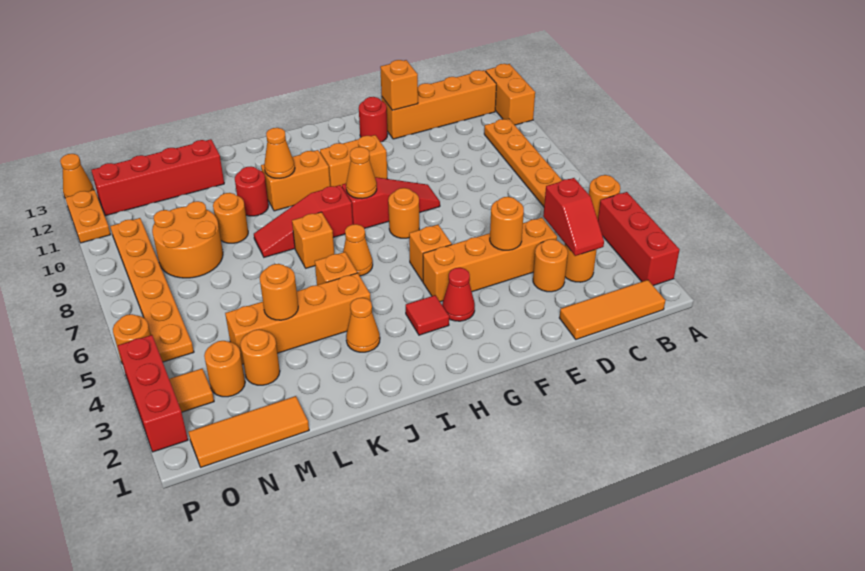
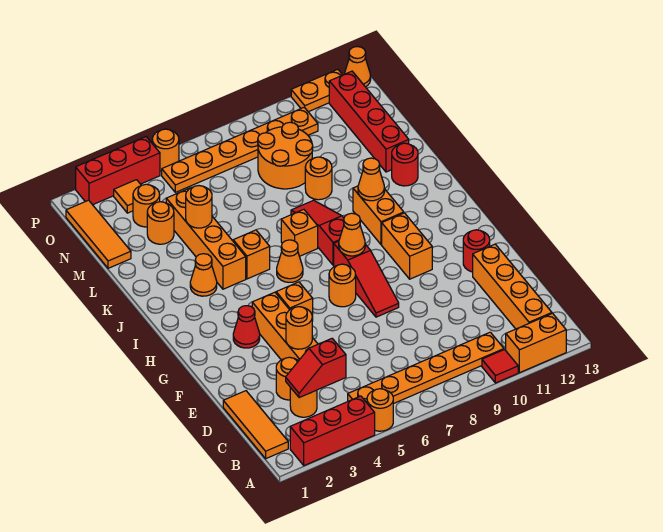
orange 1x1 brick [380,60,418,110] -> none
red 1x1 tile [406,295,449,335] -> red 1x1 tile moved to [482,350,518,383]
red 1x1 round brick [235,167,269,216] -> red 1x1 round brick moved to [392,143,418,186]

